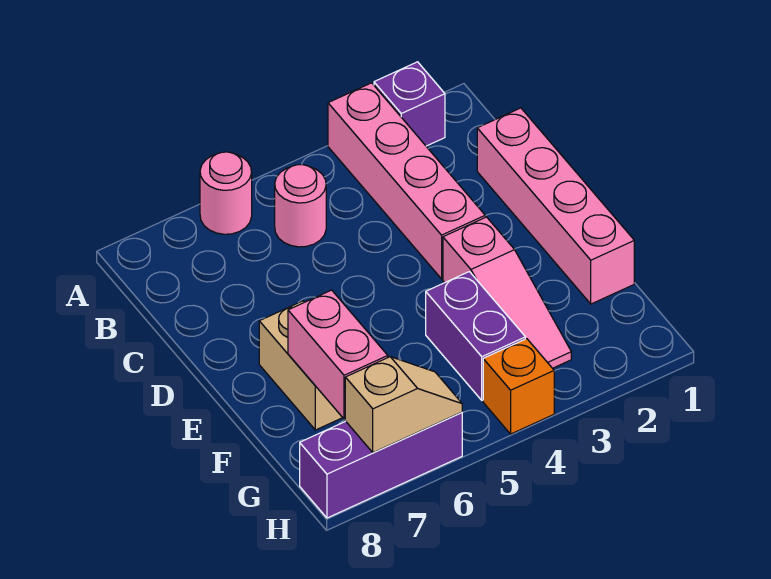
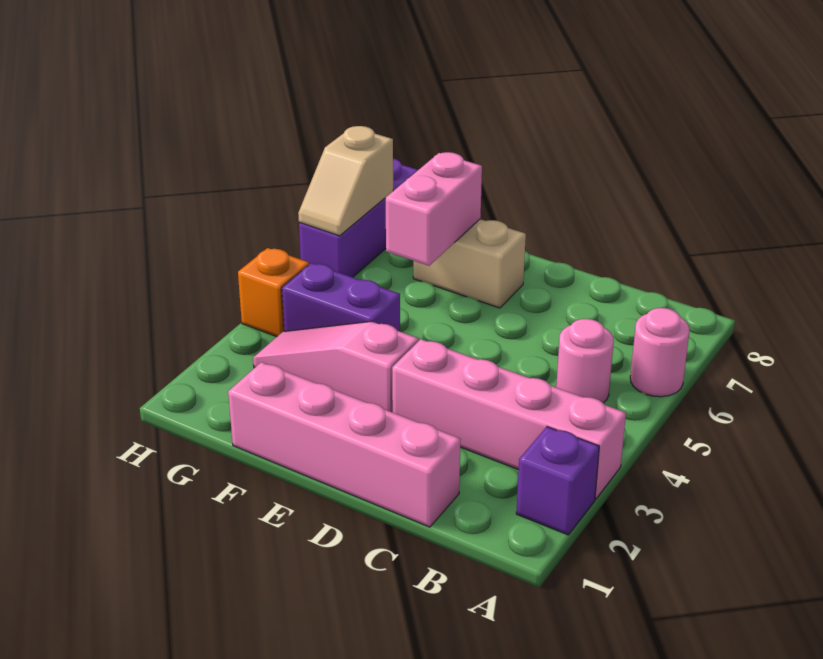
pink 1x2 brick [288,290,388,419] -> pink 1x2 brick turned to [386,152,482,266]

